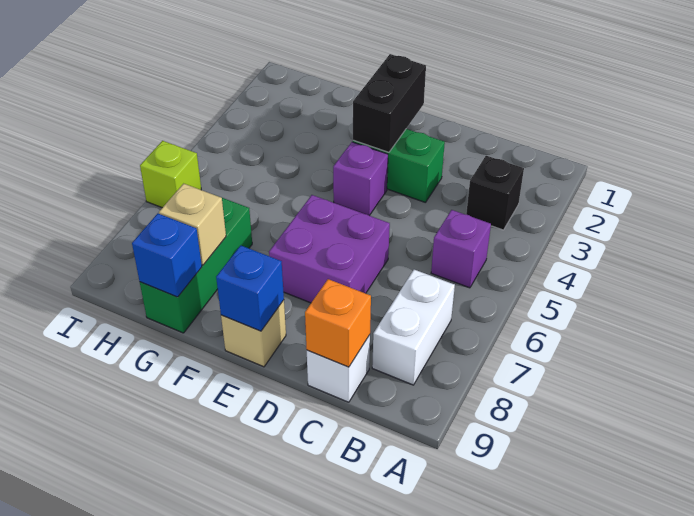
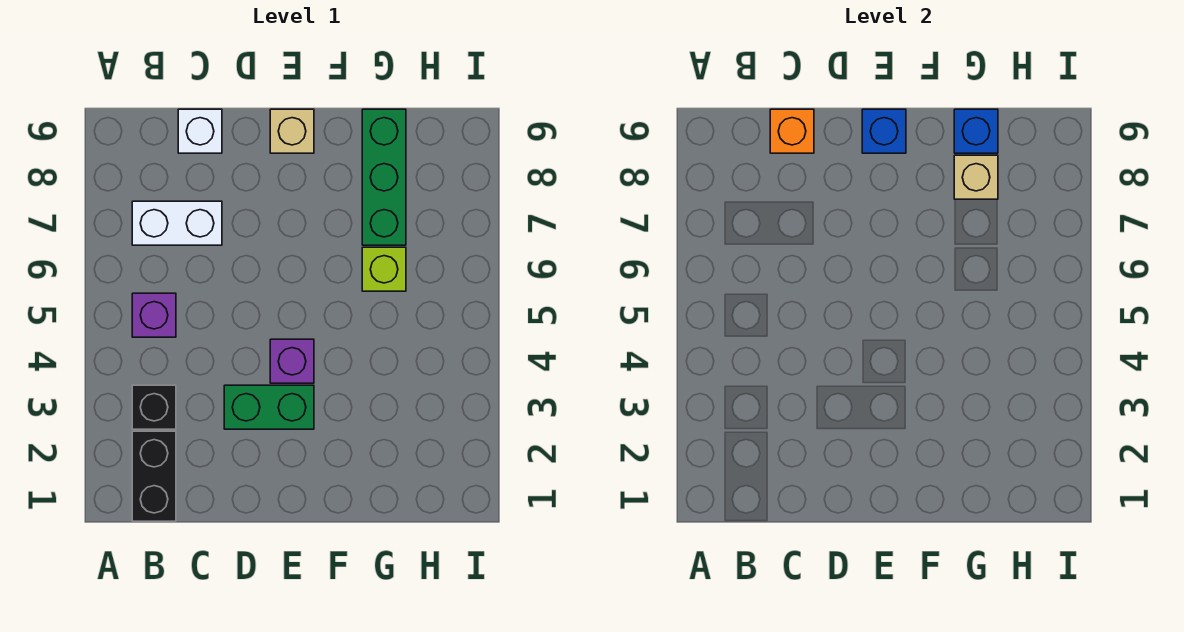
white 1x2 brick [372,270,455,385] -> white 1x2 brick turned to [132,201,222,245]
purple 2x2 brick [269,195,390,303] -> none
black 1x2 brick [353,54,426,152] -> black 1x2 brick moved to [132,431,176,521]
lime 1x1 brick [140,141,201,208] -> lime 1x1 brick moved to [362,247,406,291]

